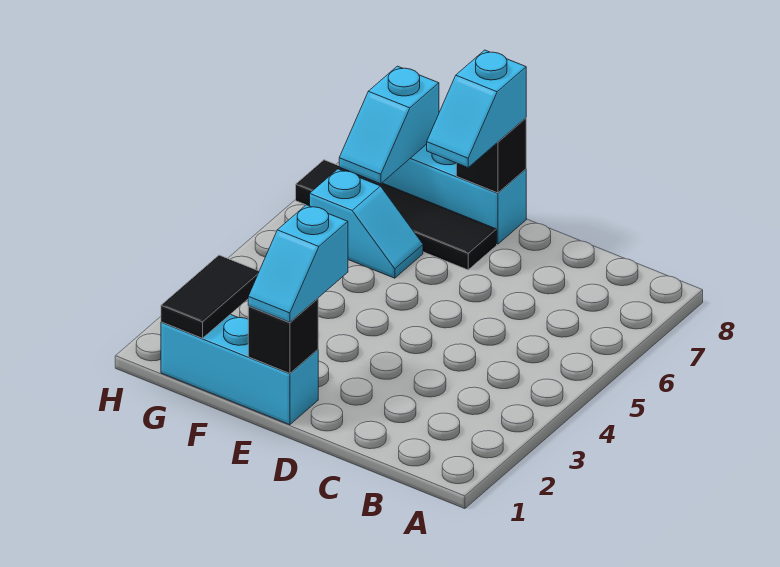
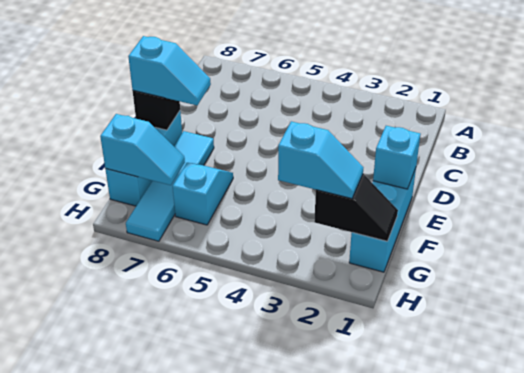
black 1x1 brick [248,299,318,373] -> cyan 1x1 brick [373,126,420,189]
cyan 1x2 slope [248,205,348,322] -> cyan 1x2 slope moved to [278,121,364,199]
black 1x4 tile [296,160,497,270] -> cyan 1x4 tile [126,131,214,241]
black 1x2 tile [161,255,259,338] -> black 1x2 slope [314,174,398,241]

